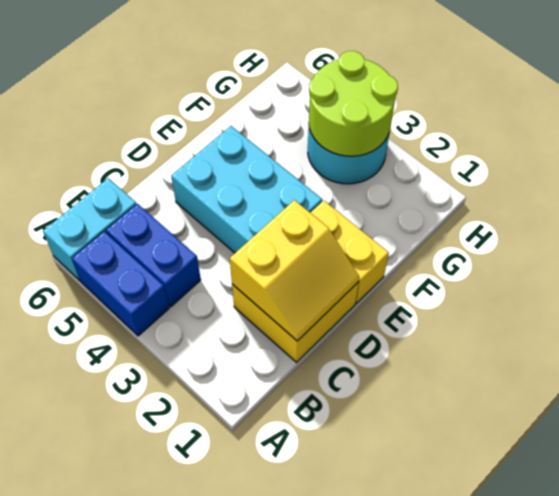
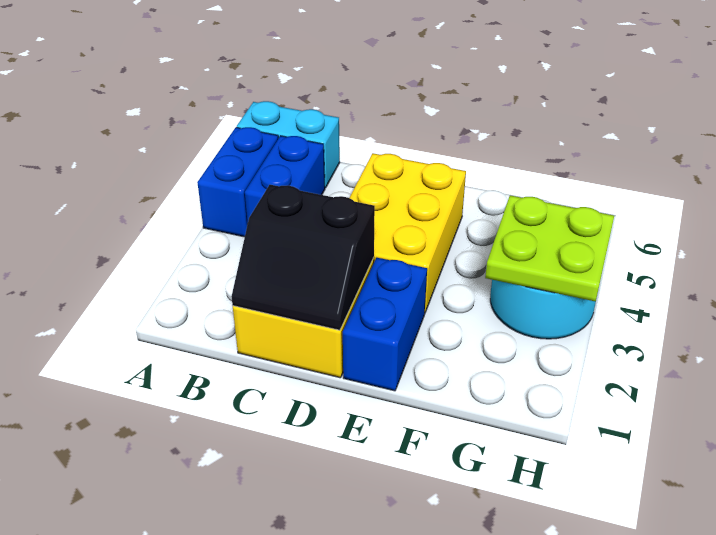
yellow 2x2 slope [230,200,360,341] -> black 2x2 slope [232,185,375,330]
cyan 2x3 brick [171,126,322,253] -> yellow 2x3 brick [350,153,466,312]
yellow 1x2 brick [310,201,389,303] -> blue 1x2 brick [343,258,427,391]
lime 2x2 round brick [309,51,398,156] -> lime 2x2 plate [485,195,614,301]

